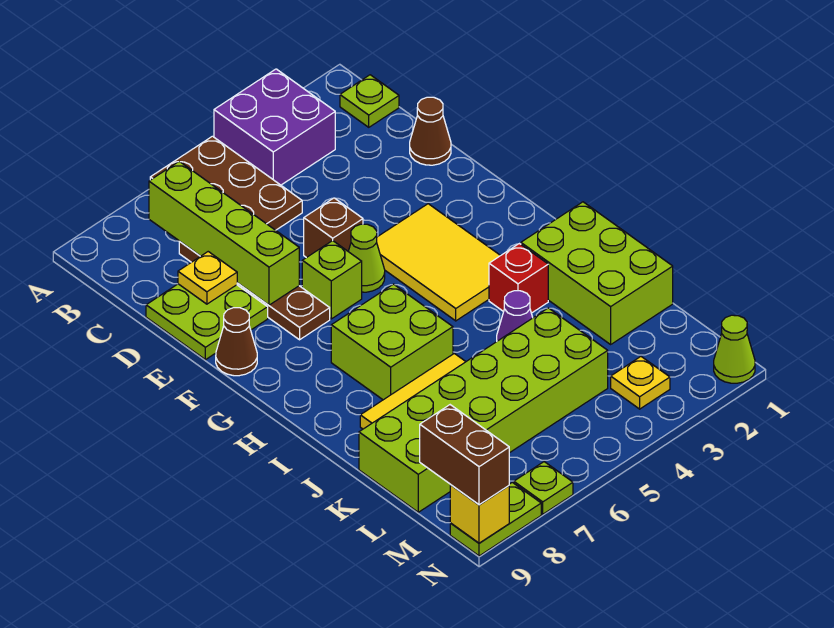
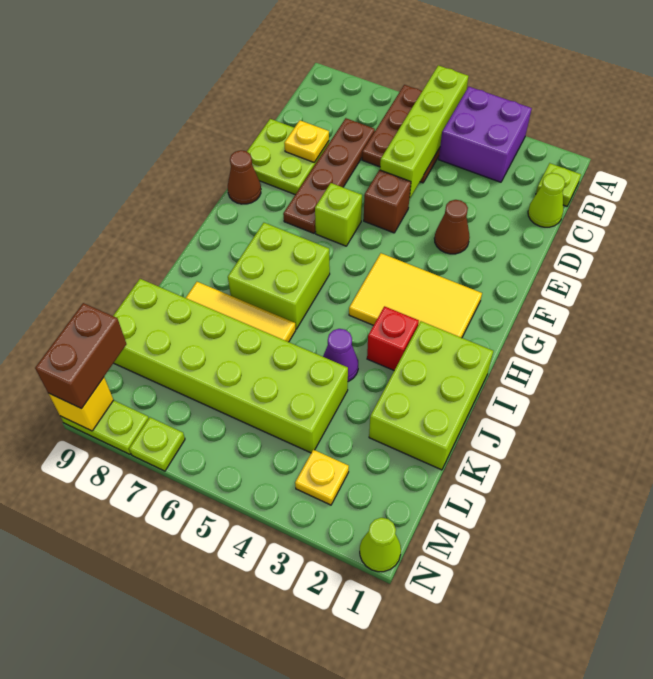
lime 1x4 brick [149,161,299,305] -> lime 1x4 brick moved to [380,65,468,199]
brown 1x1 cone [410,97,451,165] -> brown 1x1 cone moved to [435,200,470,254]
yellow 2x3 tile [377,204,500,321] -> yellow 2x3 tile turned to [349,253,482,338]
lime 1x1 cone [348,224,385,292] -> lime 1x1 cone moved to [528,173,565,227]

